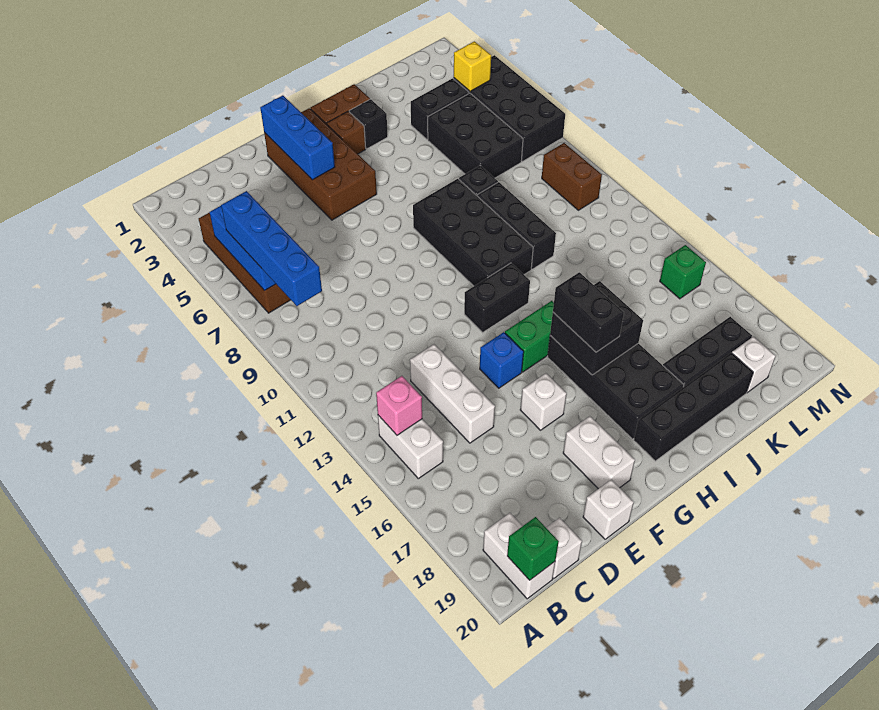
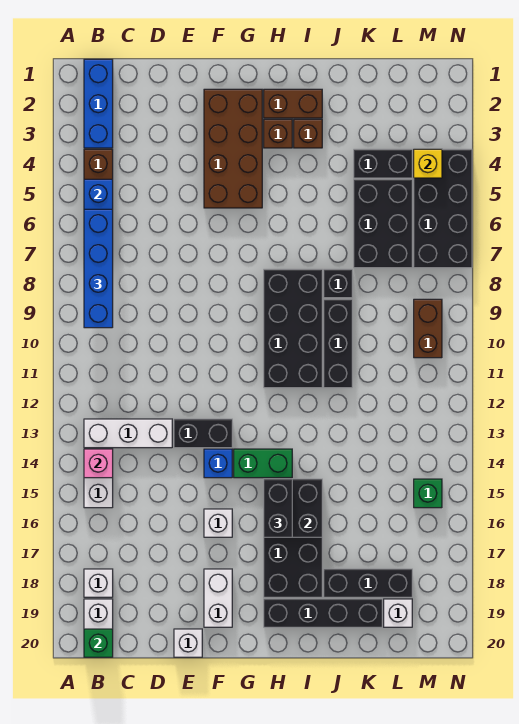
white 1x1 brick [546,518,582,578] -> white 1x1 brick moved to [84,569,113,597]
white 1x3 brick [410,344,495,443] -> white 1x3 brick turned to [84,419,172,448]
blue 1x3 brick [260,95,335,180] -> blue 1x3 brick moved to [84,59,113,148]
black 1x2 brick [464,263,530,332] -> black 1x2 brick moved to [174,419,232,448]
black 1x1 brick [349,99,388,149] -> brown 1x1 brick [294,119,322,148]

